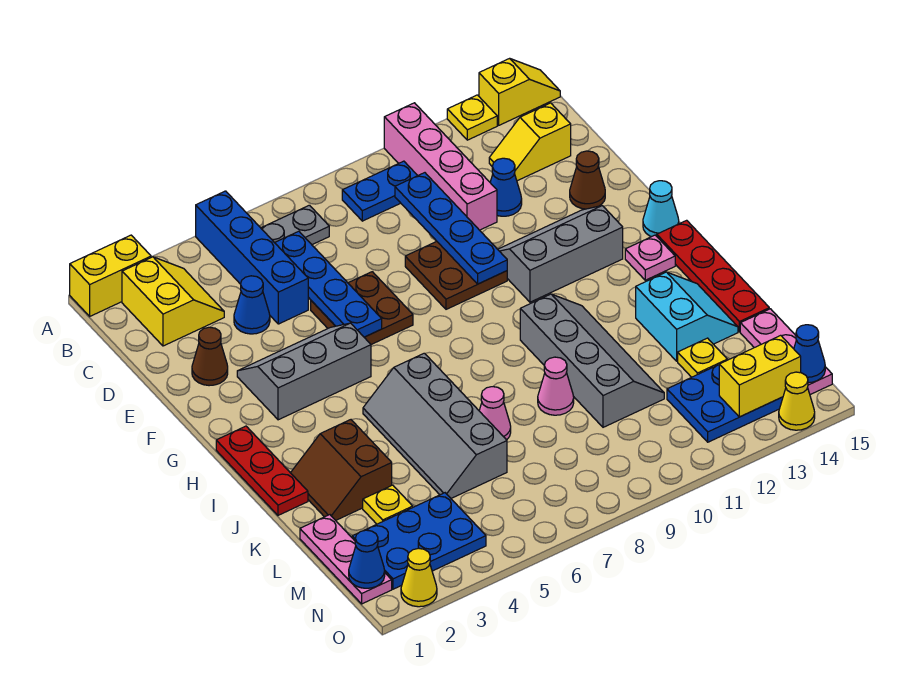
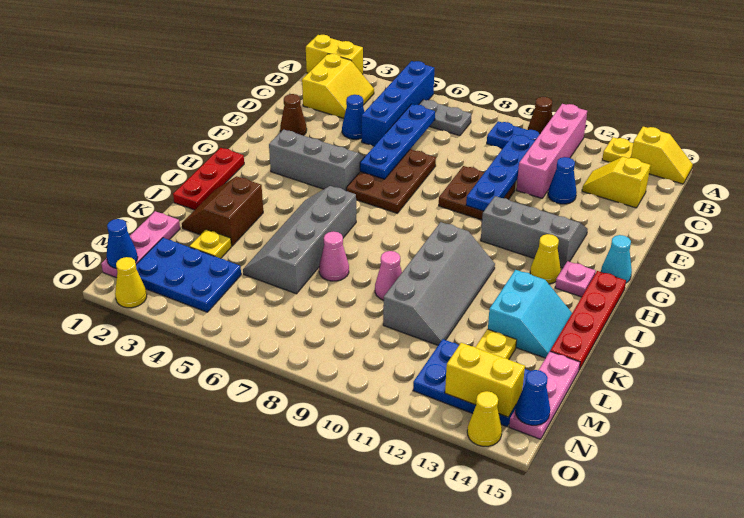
brown 2x2 plate [311,272,413,344] -> brown 2x3 plate [346,150,436,213]
brown 1x1 cone [570,151,605,209] -> brown 1x1 cone moved to [528,97,552,134]
none -> yellow 1x1 cone [530,234,561,284]

